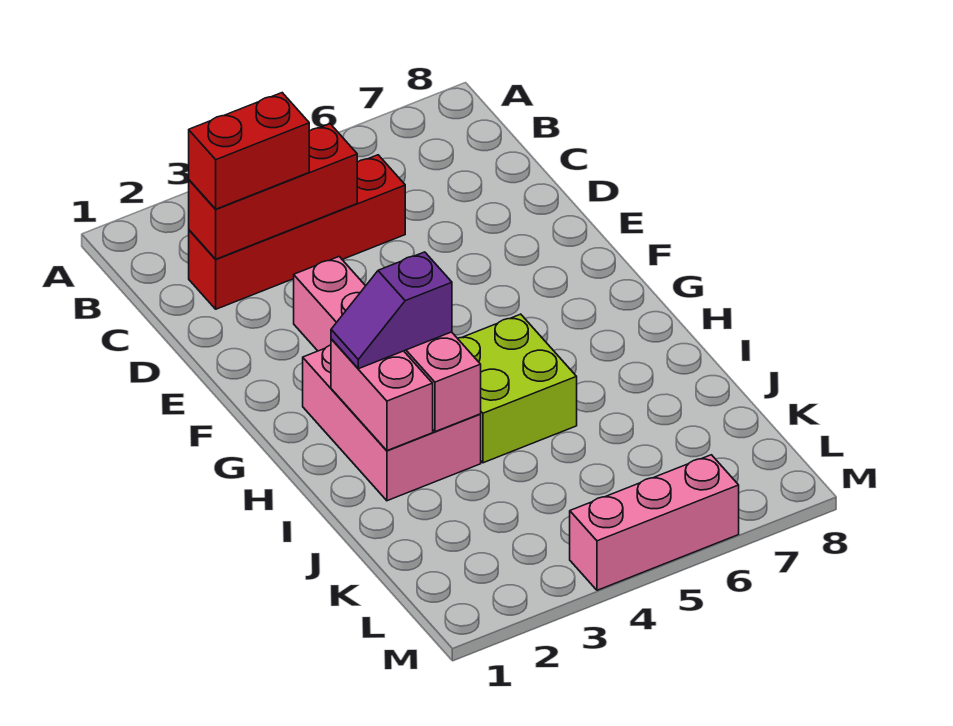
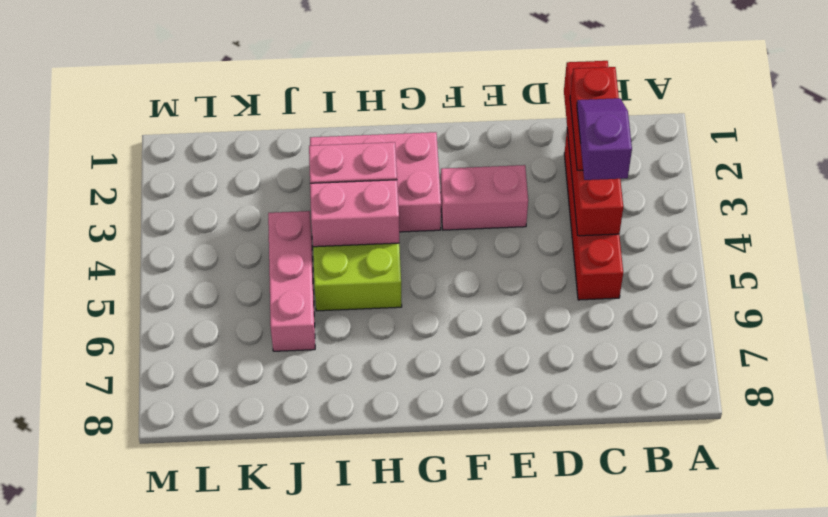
red 1x3 brick [189,124,357,259] -> red 1x4 brick [564,61,623,236]
pink 1x2 brick [331,339,433,451] -> pink 1x2 brick moved to [310,180,399,247]
purple 1x2 slope [331,252,452,369] -> purple 1x2 slope moved to [577,98,632,180]
pink 1x3 brick [570,455,739,590] -> pink 1x3 brick moved to [268,211,315,351]

